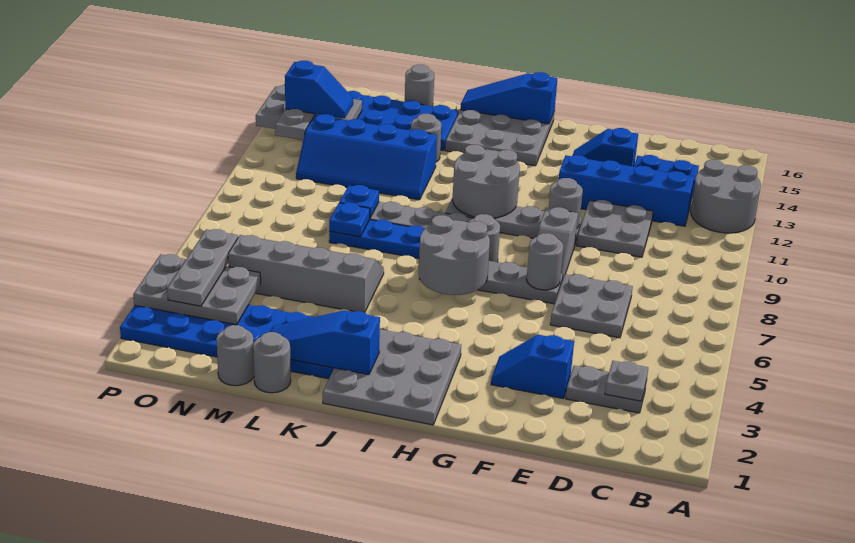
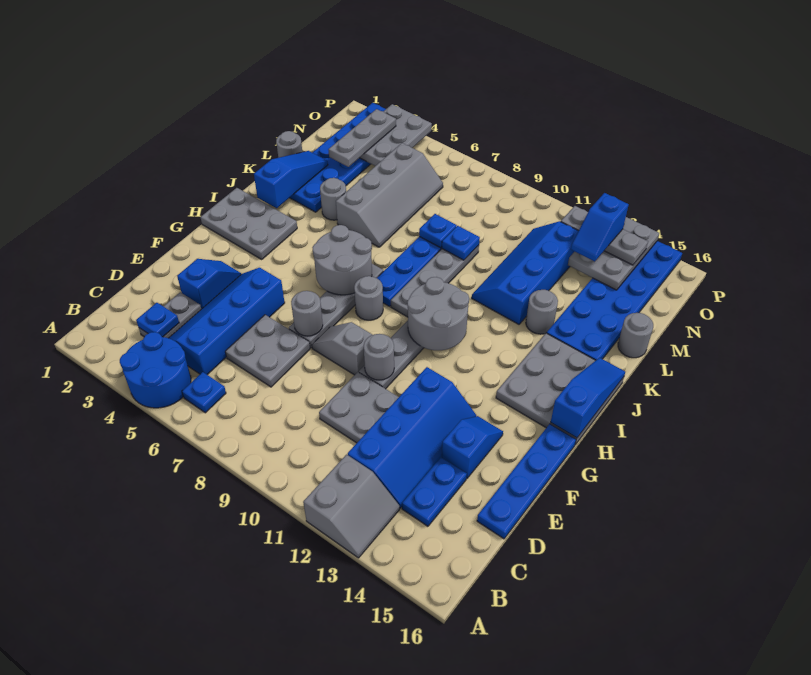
none -> blue 2x2 round brick [120,332,191,408]
grey 2x2 round brick [691,160,761,233] -> grey 2x2 slope [303,455,400,558]
none -> blue 1x1 plate [182,372,226,413]
grey 1x1 plate [605,361,648,401] -> blue 1x1 plate [136,303,179,337]
none -> blue 2x4 slope [169,268,285,375]
none -> blue 1x4 plate [477,424,576,539]
grey 3x3 plate [323,329,461,425] -> grey 2x3 plate [200,188,297,259]
grey 1x1 round brick [216,325,254,386] -> grey 1x1 round brick moved to [320,178,346,220]
grey 1x3 plate [167,229,238,306] -> grey 1x3 plate turned to [328,109,396,167]

